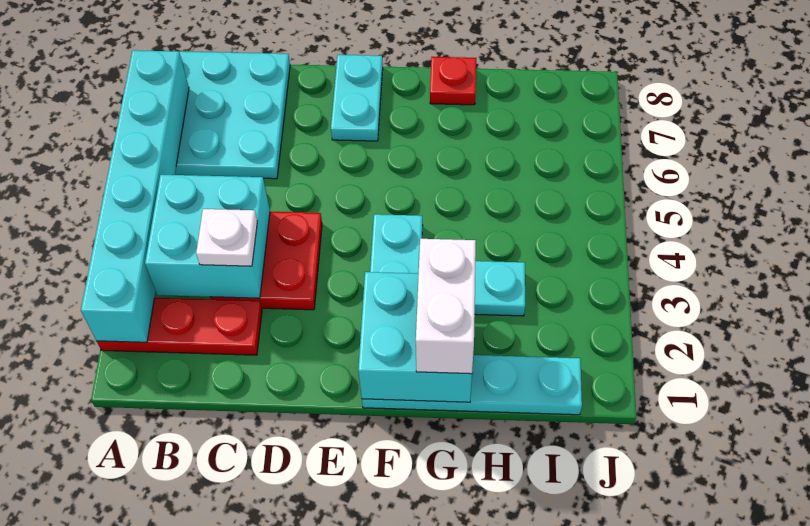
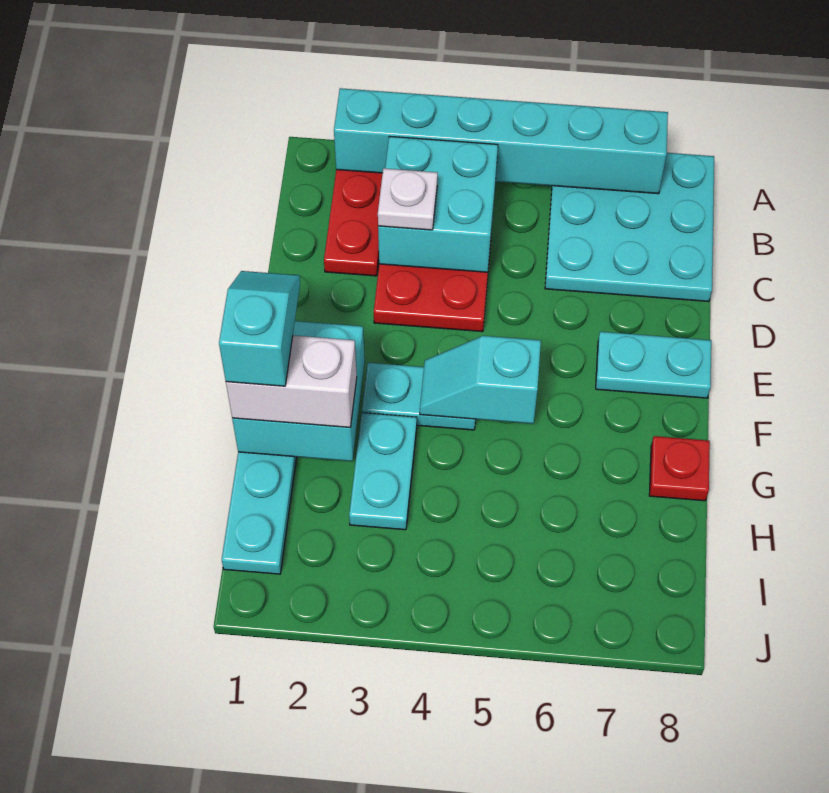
none -> cyan 1x2 slope [219,271,300,386]
none -> cyan 1x2 slope [420,336,541,424]

